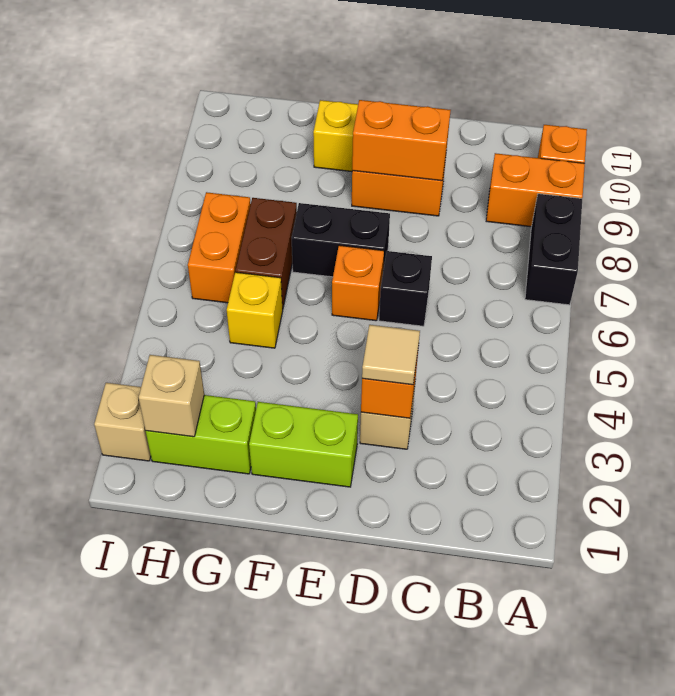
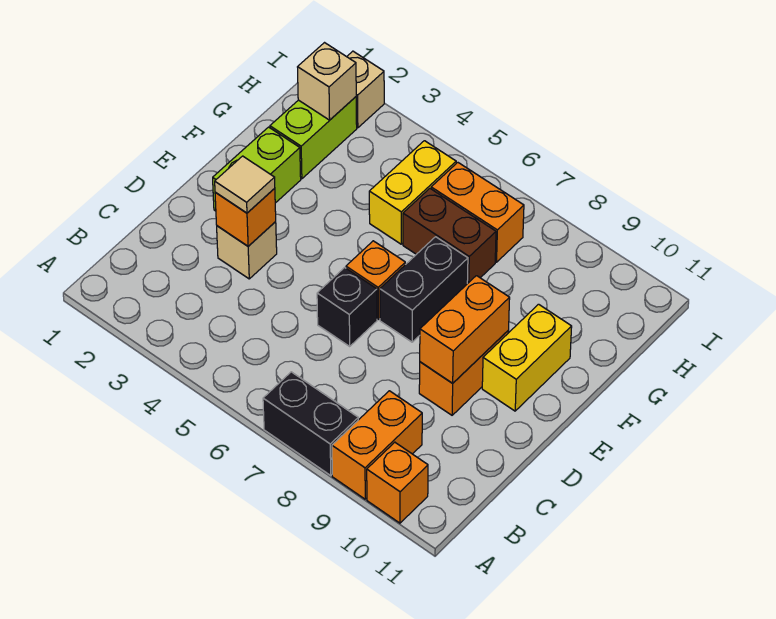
yellow 1x1 brick [227,272,283,348] -> yellow 1x2 brick [369,141,456,244]

